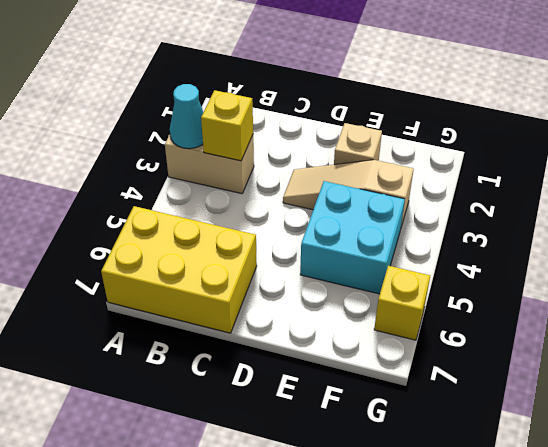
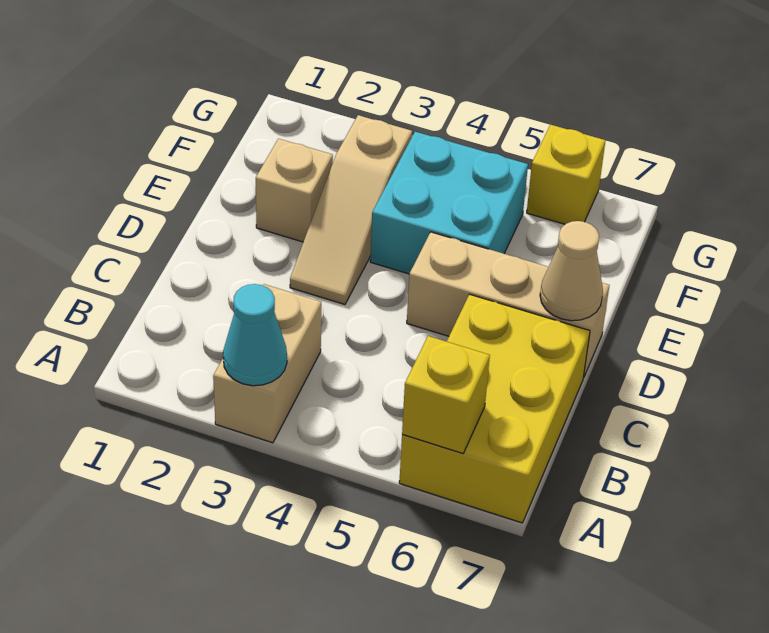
yellow 1x1 brick [201,90,253,161] -> yellow 1x1 brick moved to [402,336,490,454]
none -> tan 1x3 brick [407,232,609,378]
none -> tan 1x1 cone [540,221,603,321]

